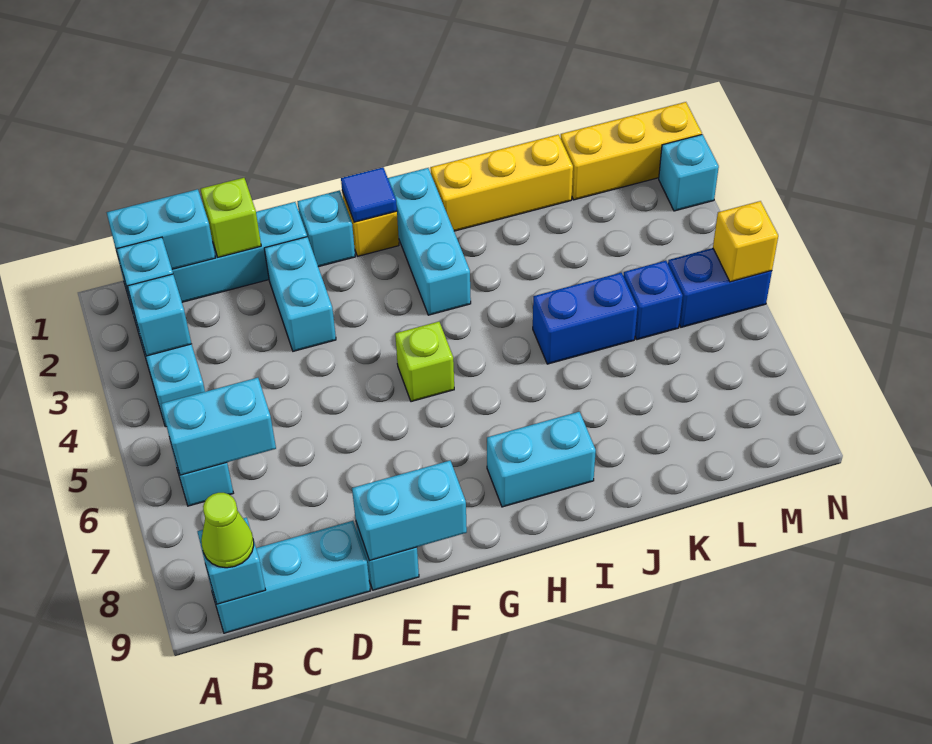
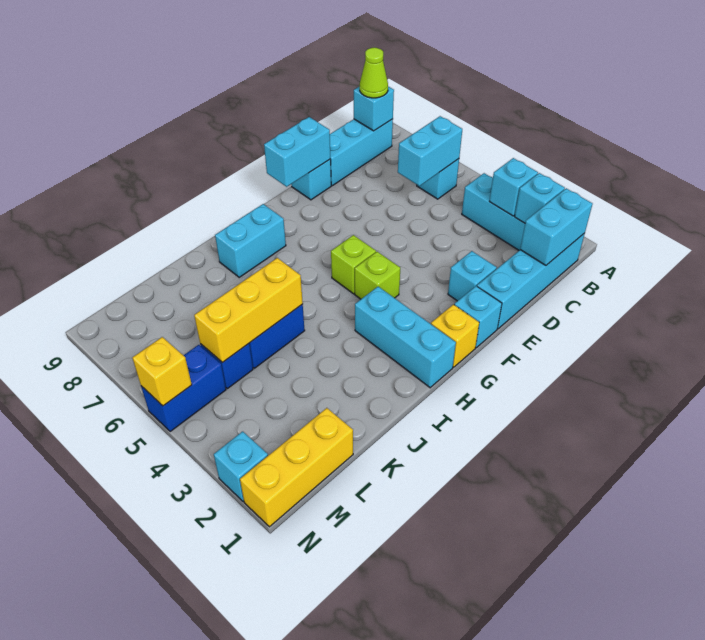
lime 1x1 brick [200,178,261,257] -> lime 1x1 brick moved to [355,252,400,299]
cyan 1x2 brick [264,237,336,351] -> cyan 1x1 brick [448,251,497,301]
blue 1x1 tile [341,167,397,222] -> none
yellow 1x3 brick [430,135,573,231] -> yellow 1x3 brick moved to [194,258,303,363]

